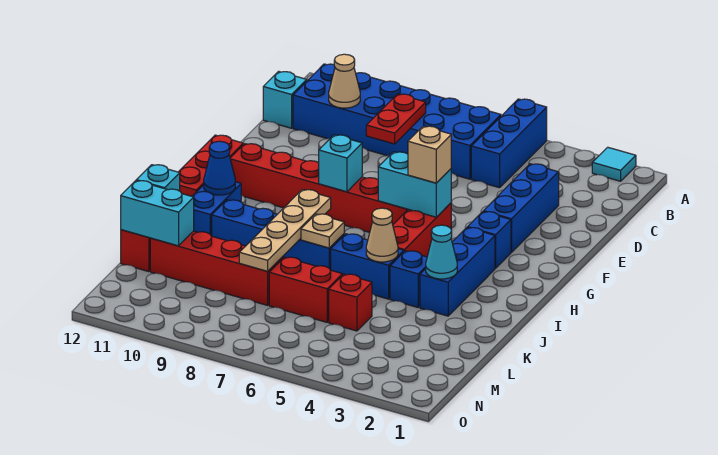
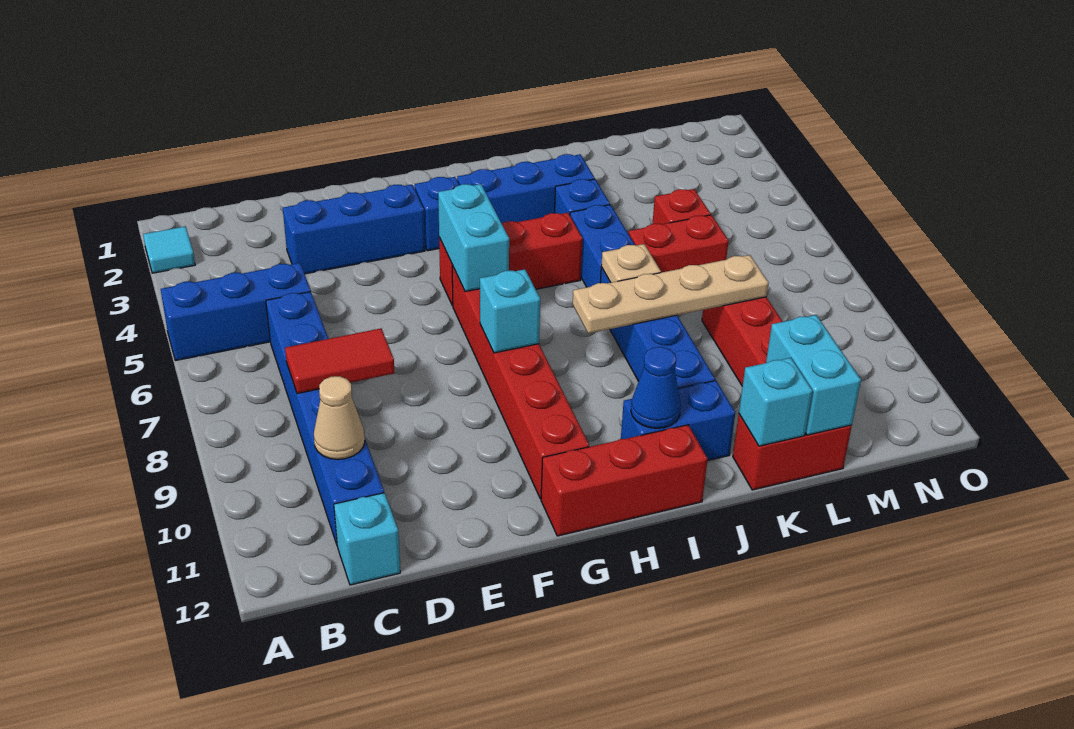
blue 2x6 brick [293,64,501,179] -> blue 1x6 brick [266,292,384,544]
red 1x2 plate [366,94,426,144] -> red 1x2 tile [285,328,395,394]
tan 1x1 brick [408,126,451,183] -> none
cyan 1x1 cone [426,225,457,279] -> none
tan 1x1 cone [366,208,398,262] -> none
red 1x2 brick [269,257,342,322] -> red 1x2 brick turned to [629,215,728,273]

